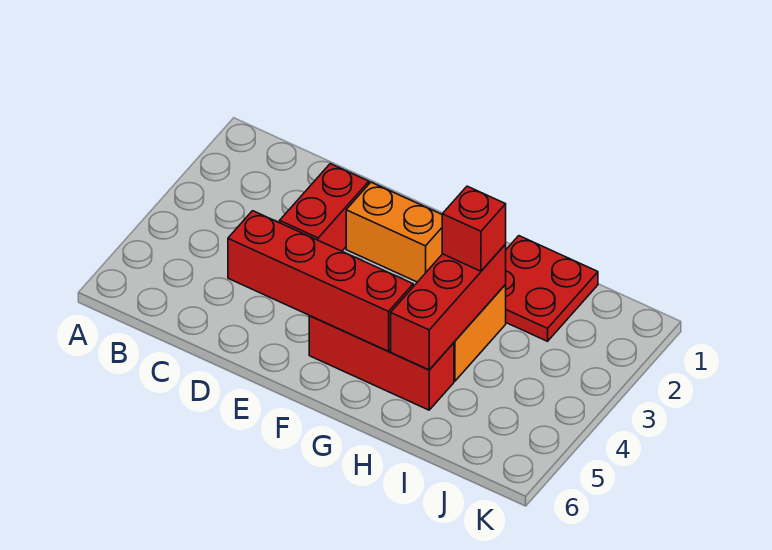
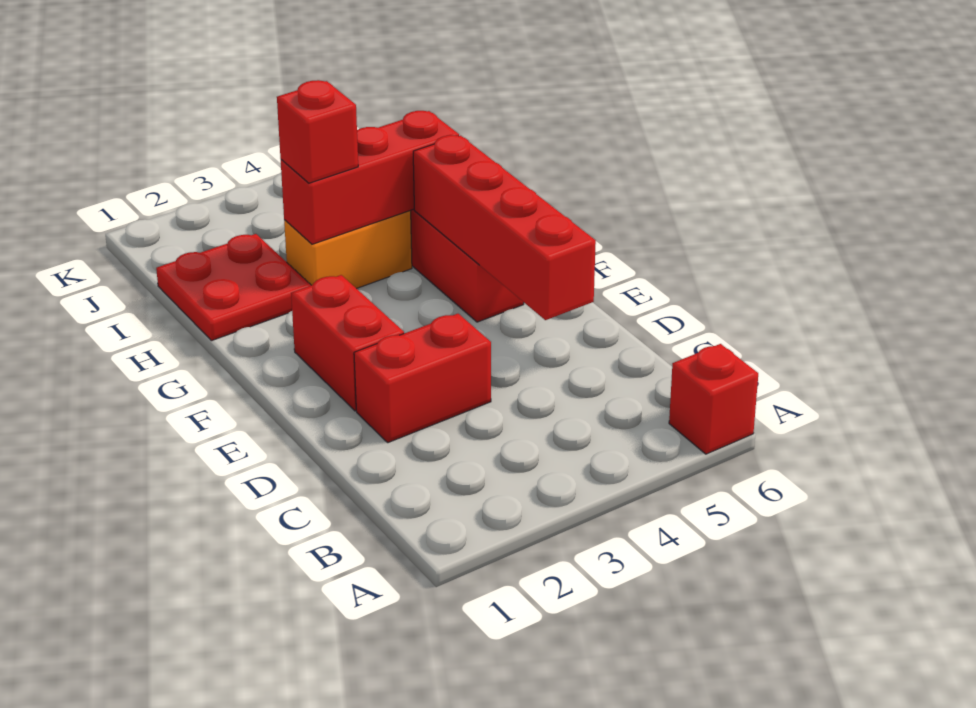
none -> red 1x1 brick [669,344,758,454]
orange 1x2 brick [346,182,442,282] -> red 1x2 brick [291,275,404,411]

